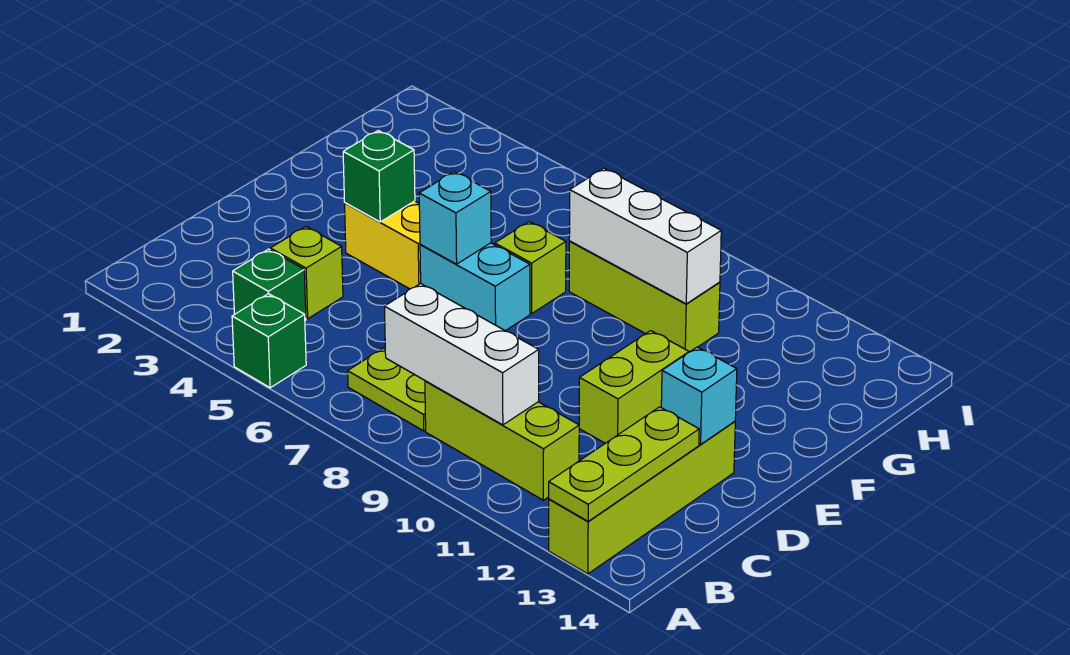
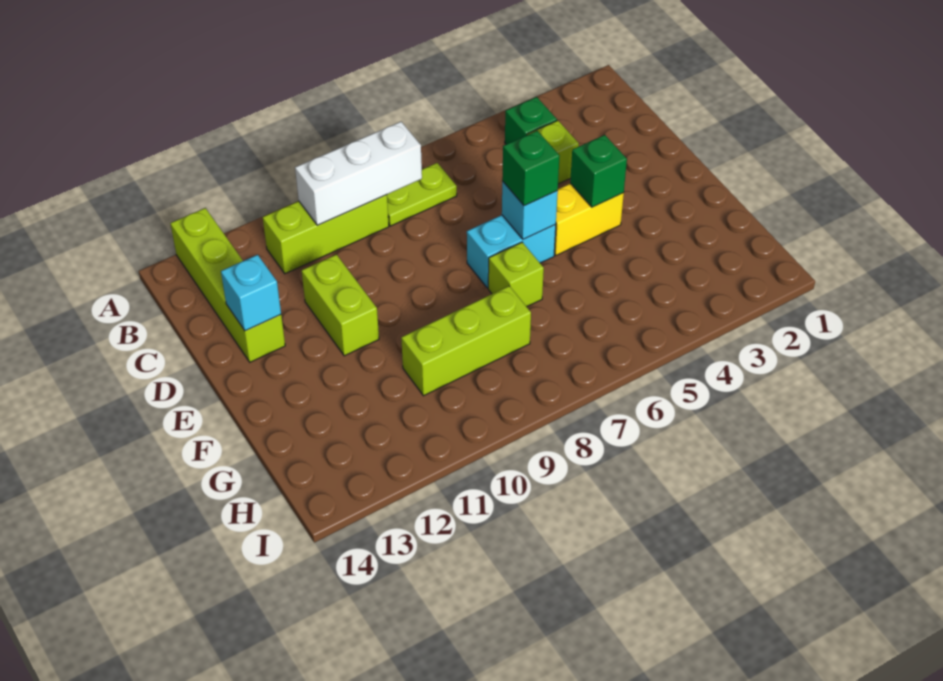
green 1x1 brick [232,294,306,388] -> green 1x1 brick moved to [502,131,560,206]
lime 1x3 plate [549,407,699,521] -> none
white 1x3 brick [569,168,721,304] -> none

